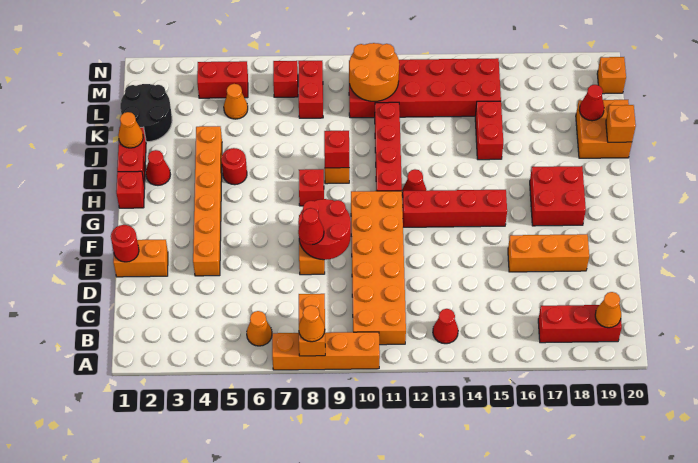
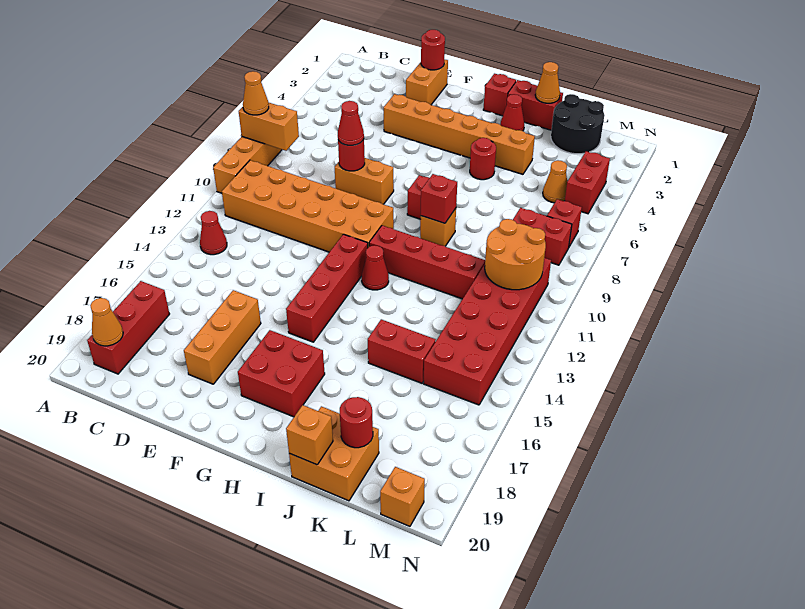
orange 1x1 cone [247,311,272,346] -> none
red 2x2 round brick [298,199,351,260] -> red 1x1 round brick [338,139,365,171]
red 1x1 cone [579,85,604,121] -> red 1x1 round brick [339,397,373,448]

